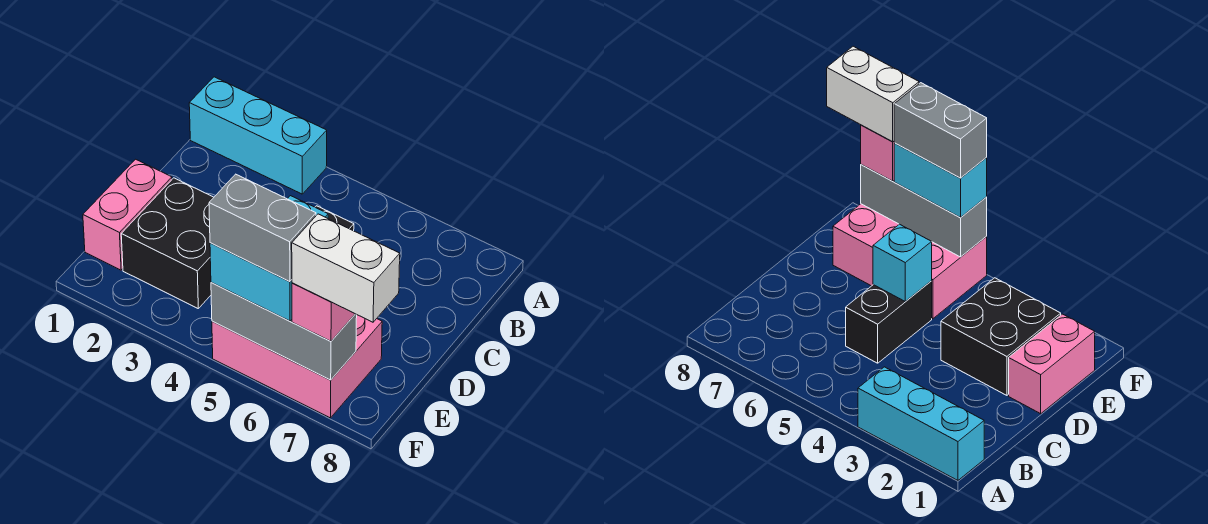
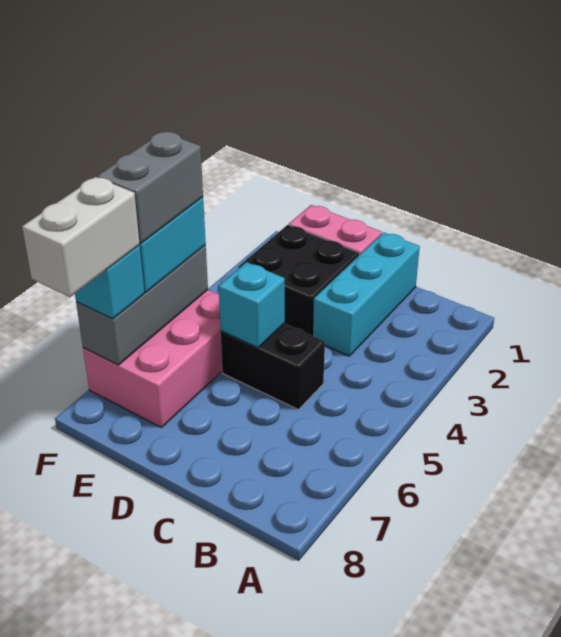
cyan 1x3 brick [189,77,327,194] -> cyan 1x3 brick moved to [313,232,420,356]
pink 1x1 brick [292,283,355,341] -> cyan 1x1 brick [75,245,144,319]

